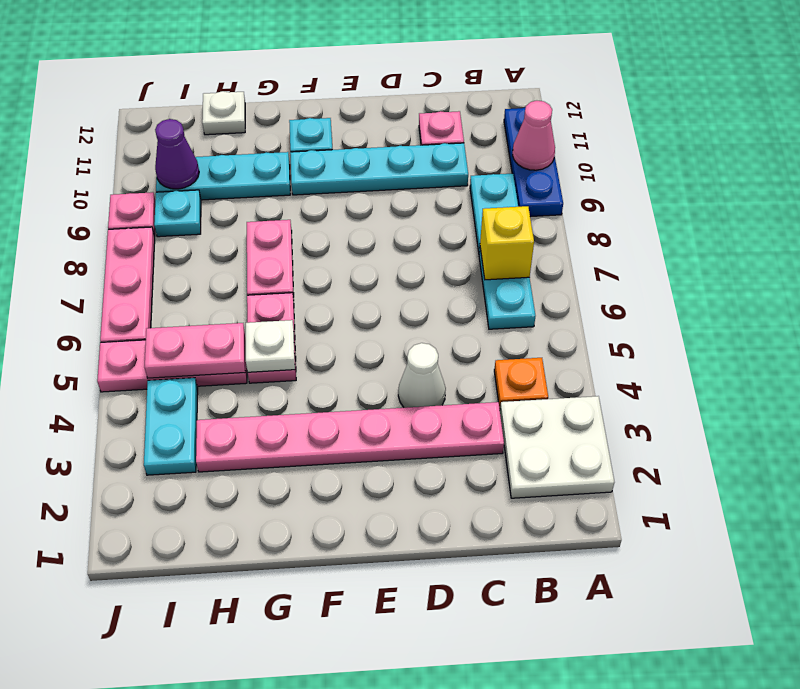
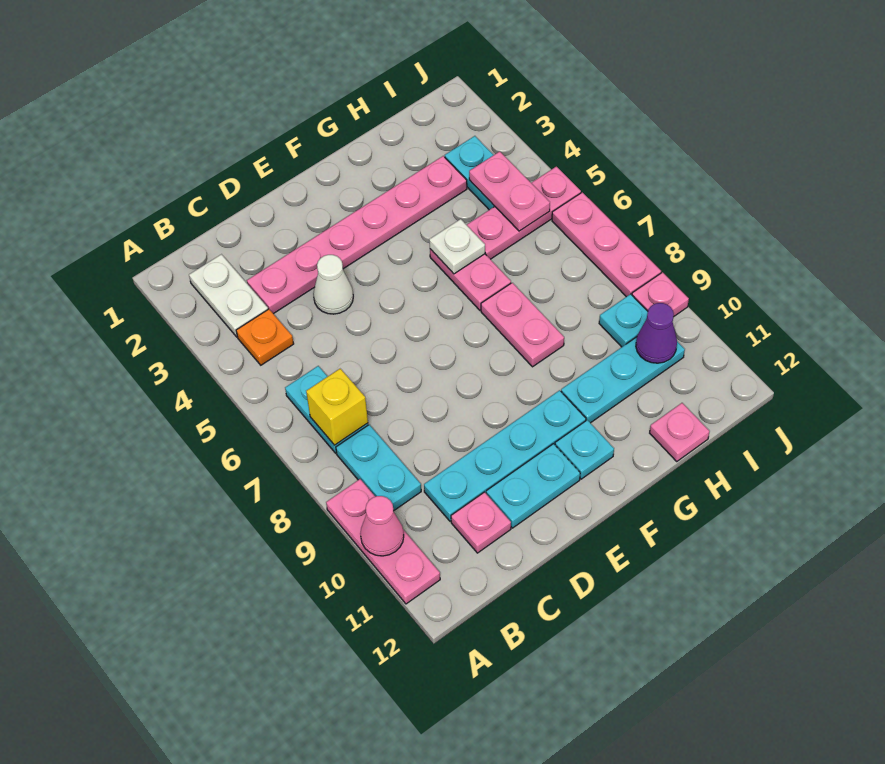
white 2x2 plate [500,396,614,498] -> white 1x2 plate [189,254,268,337]
blue 1x3 plate [504,107,563,217] -> pink 1x3 plate [326,479,440,604]
none -> cyan 1x2 plate [486,444,580,528]
pink 1x2 plate [145,323,245,378] -> pink 1x2 plate turned to [469,151,550,231]
white 1x1 plate [202,91,245,135] -> pink 1x1 plate [650,403,710,461]

